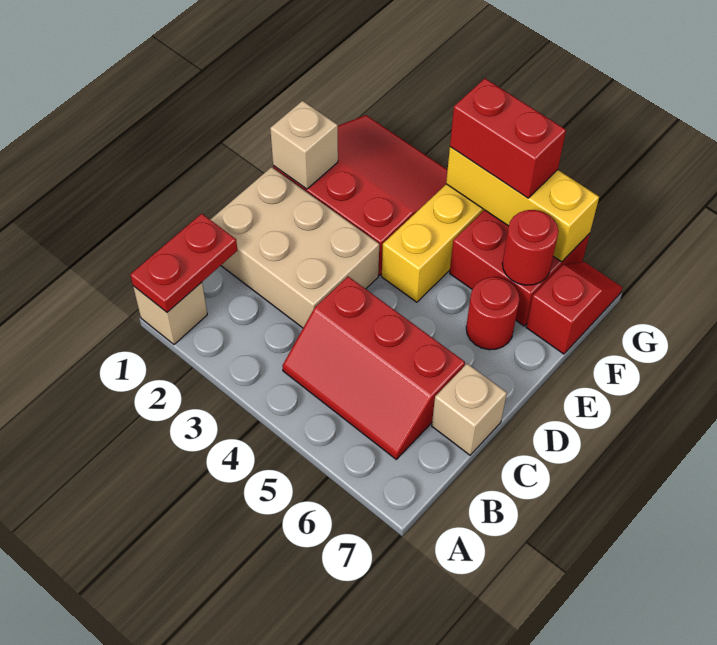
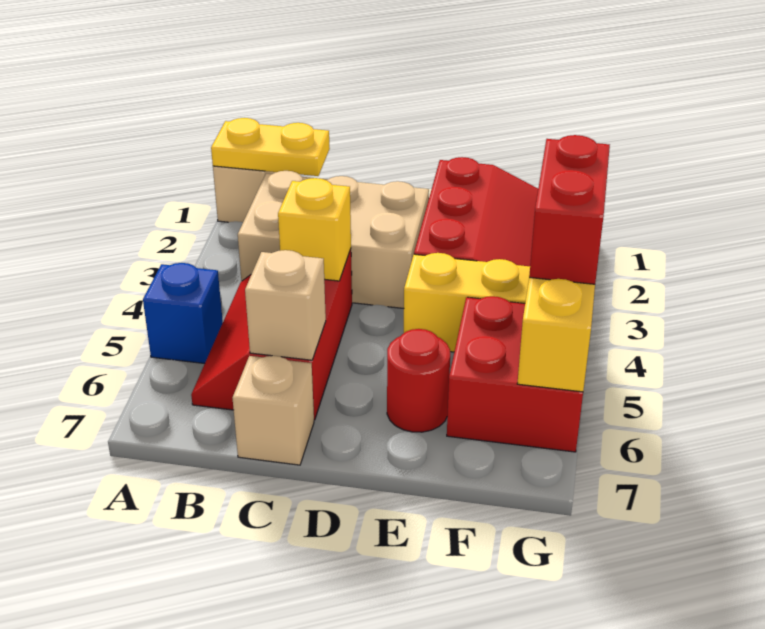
red 1x2 plate [130,214,237,312] -> yellow 1x2 plate [211,118,330,176]
none -> blue 1x1 brick [143,263,223,364]
tan 2x3 brick [210,167,379,328] -> tan 2x3 brick turned to [238,171,429,308]
none -> yellow 1x1 brick [278,178,351,281]
tan 1x1 brick [270,101,338,189] -> tan 1x1 brick moved to [245,250,326,360]
red 1x1 round brick [502,210,559,285] -> none
red 1x2 slope [526,262,622,354] -> none

